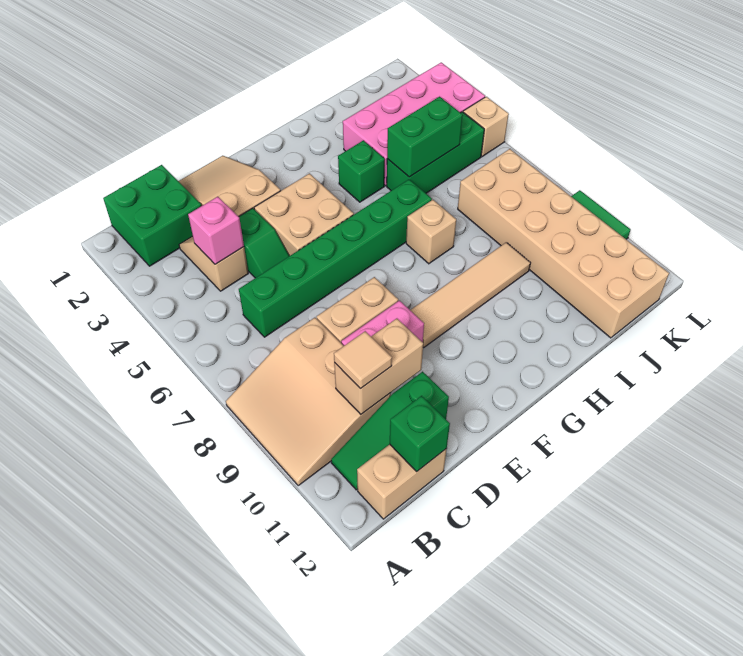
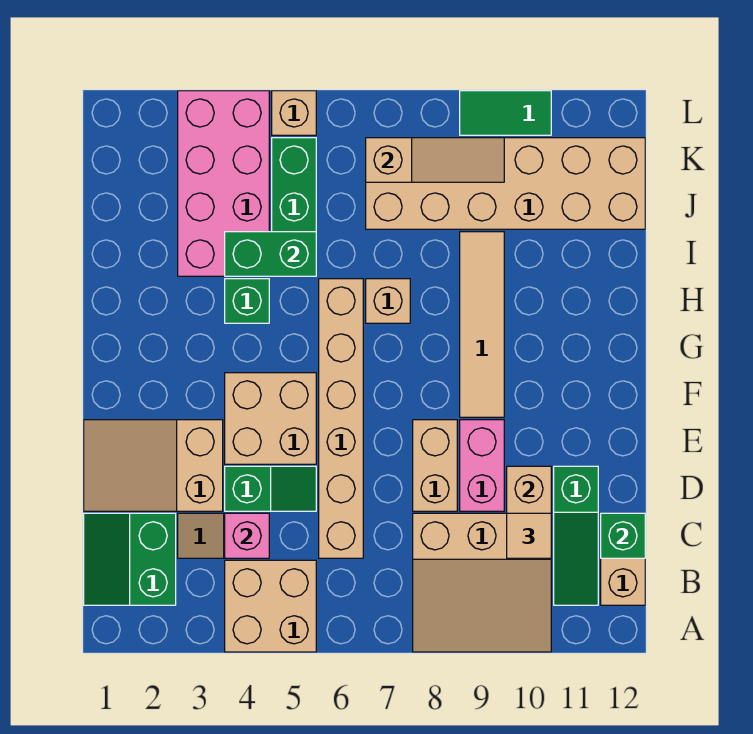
none -> tan 2x2 brick [225,560,316,652]
green 2x2 brick [103,165,201,266] -> green 2x2 slope [84,513,176,605]
green 1x6 brick [239,180,432,337] -> tan 1x6 brick [319,279,363,558]
green 1x2 brick [387,97,463,177] -> green 1x2 brick turned to [225,232,316,276]
none -> tan 1x3 slope [366,138,504,182]

